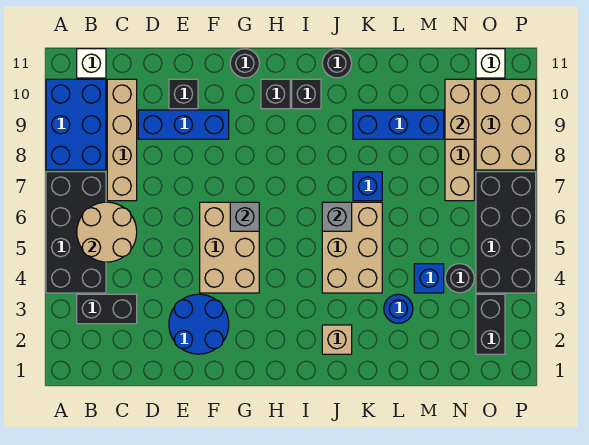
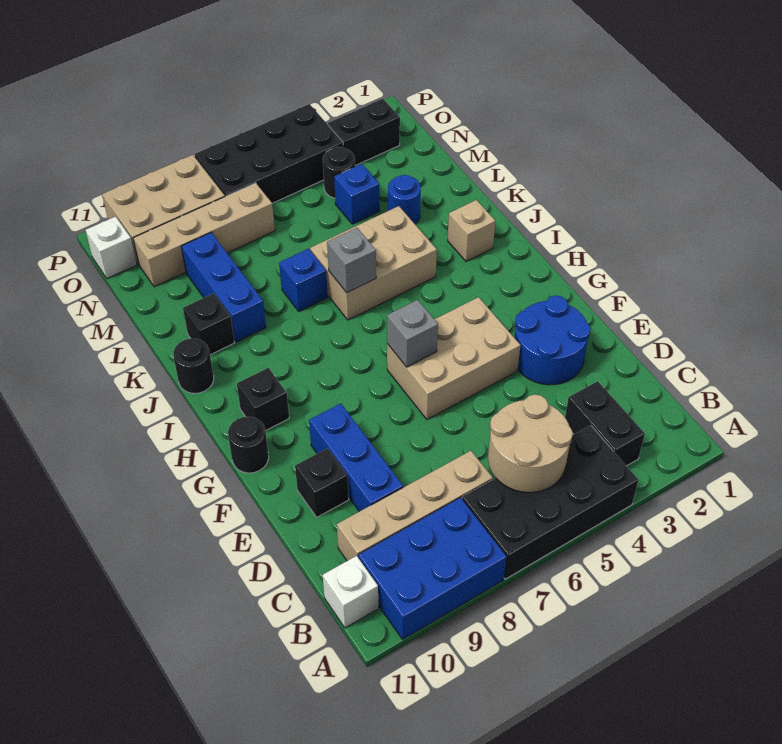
black 1x1 brick [292,79,321,109] -> black 1x1 brick moved to [183,293,235,355]
tan 1x2 brick [445,79,474,139] -> none

